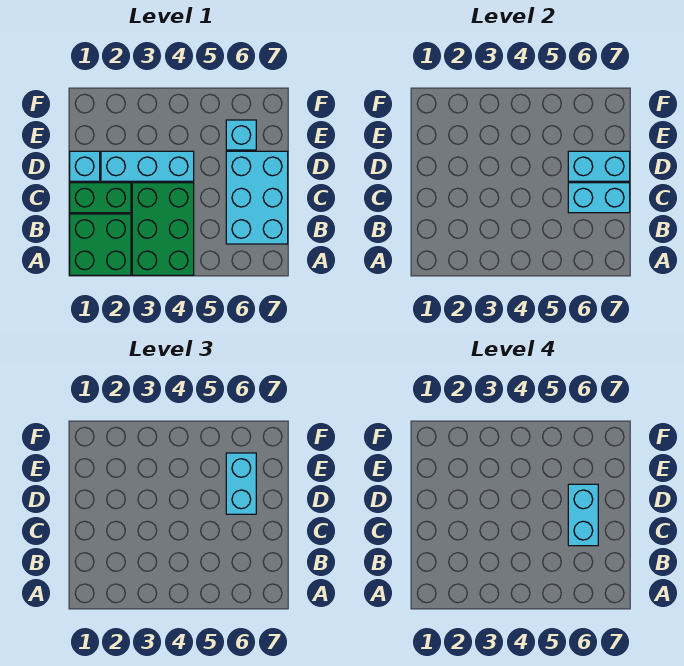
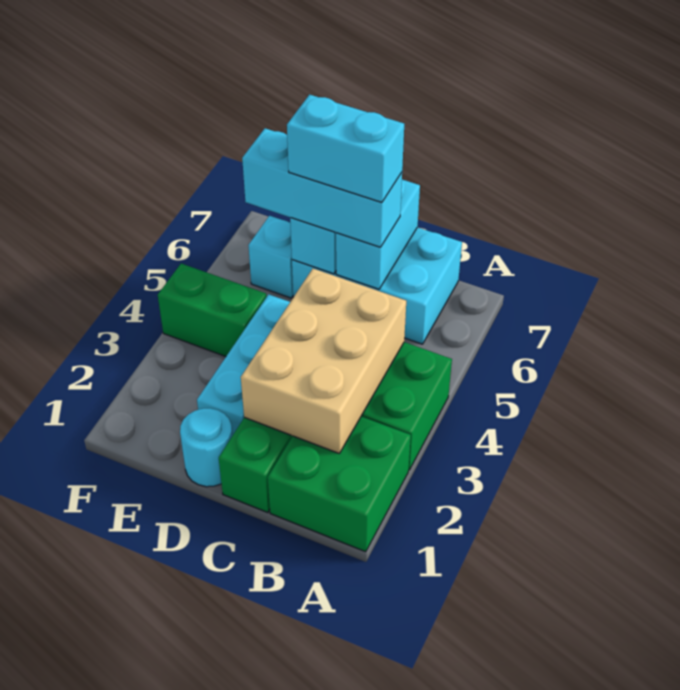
none -> tan 2x3 brick [241,269,406,453]
cyan 1x1 brick [70,151,100,181] -> cyan 1x1 round brick [180,408,232,487]
cyan 1x2 brick [226,453,256,514] -> cyan 1x3 brick [242,128,402,247]
none -> green 1x2 brick [158,264,267,357]

